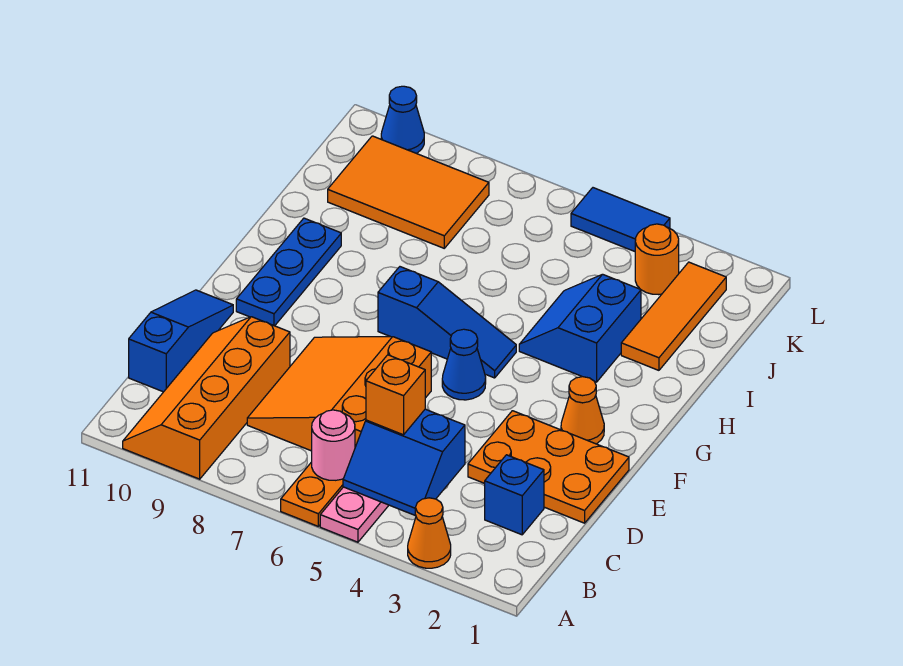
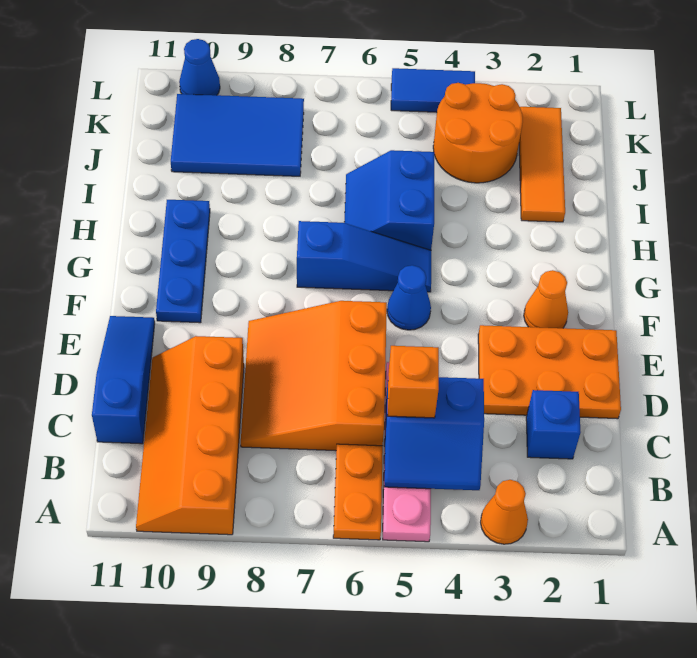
pink 1x1 round brick [312,410,355,480] -> none
blue 2x2 slope [519,274,641,382] -> blue 2x2 slope moved to [344,150,434,250]
orange 2x3 tile [328,136,489,248] -> blue 2x3 tile [171,94,304,176]
orange 1x1 round brick [635,224,679,295] -> orange 2x2 round brick [433,83,523,183]

